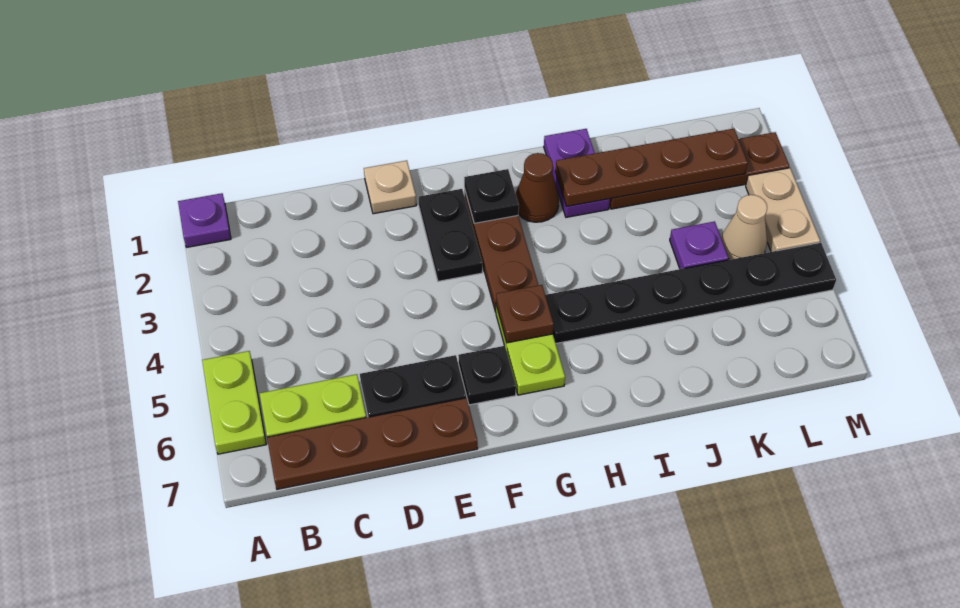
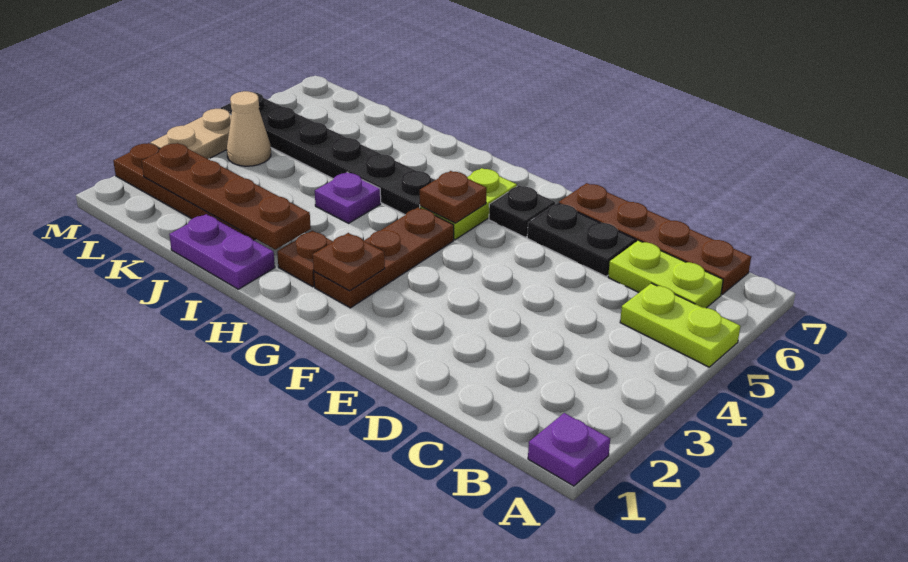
lime 1x2 plate [202,351,266,454] -> lime 1x2 plate turned to [620,283,740,367]
tan 1x1 plate [364,161,416,214] -> none
black 1x2 plate [419,189,482,281] -> none
black 1x1 plate [464,169,519,223] -> brown 1x1 plate [313,233,385,291]
brown 1x1 cone [516,153,559,222] -> brown 1x1 plate [277,231,333,287]
purple 1x2 plate [544,129,610,217] -> purple 1x2 plate turned to [169,214,275,289]
purple 1x1 plate [670,221,728,269] -> purple 1x1 plate moved to [315,172,381,223]

